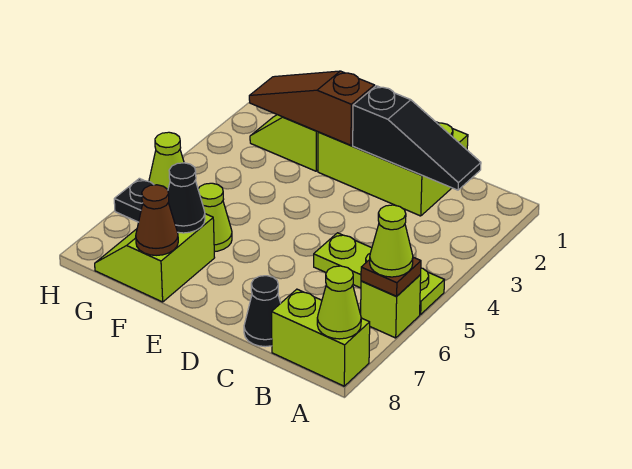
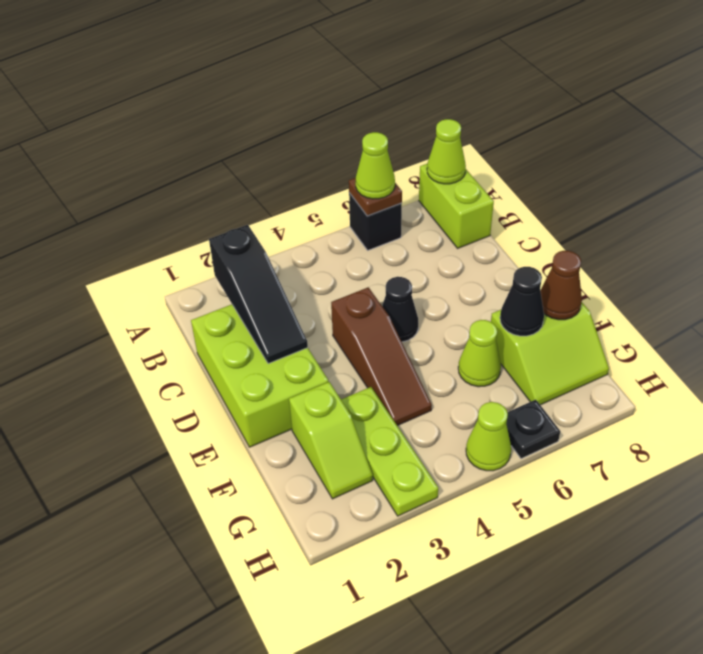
lime 1x3 plate [314,233,444,314] -> lime 1x3 plate moved to [341,387,438,516]
lime 1x1 brick [361,275,421,338] -> black 1x1 brick [349,193,402,250]
black 1x3 slope [353,86,481,190] -> black 1x3 slope turned to [209,225,308,364]
black 1x1 cone [244,276,281,347] -> black 1x1 cone moved to [382,277,418,342]
brown 1x3 slope [249,71,375,145] -> brown 1x3 slope moved to [331,287,432,426]

